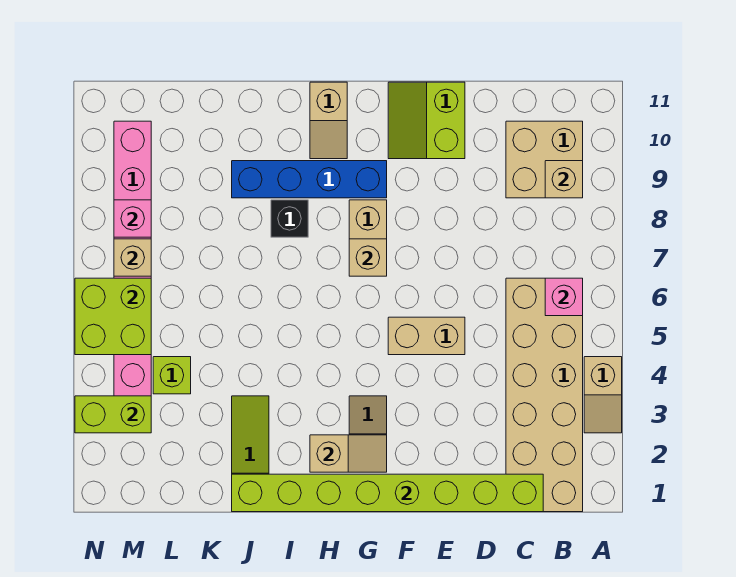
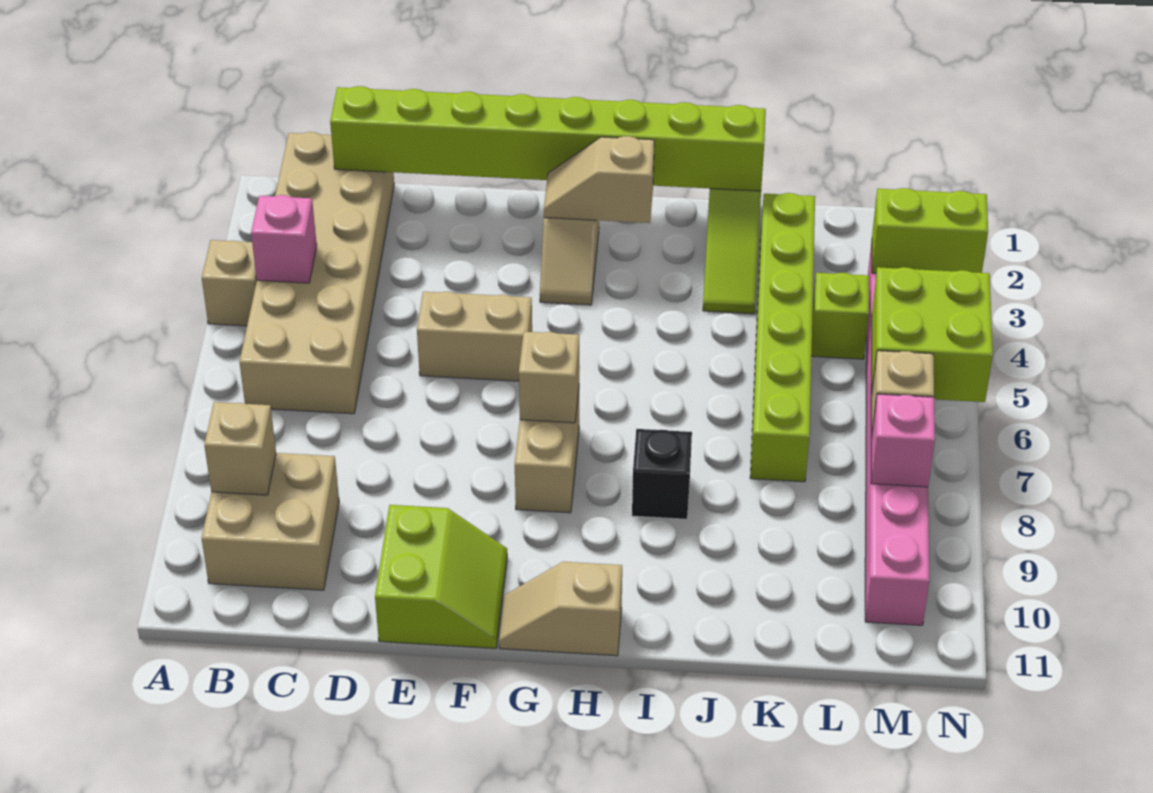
pink 1x1 brick [545,278,583,316] -> pink 1x1 brick moved to [251,195,317,283]
blue 1x4 brick [232,161,387,198] -> none
tan 1x2 slope [310,82,347,159] -> tan 1x2 slope turned to [499,562,622,656]
none -> lime 1x6 brick [750,193,815,482]

